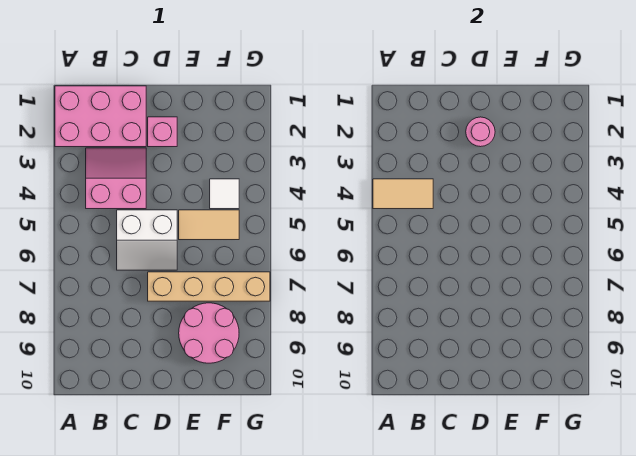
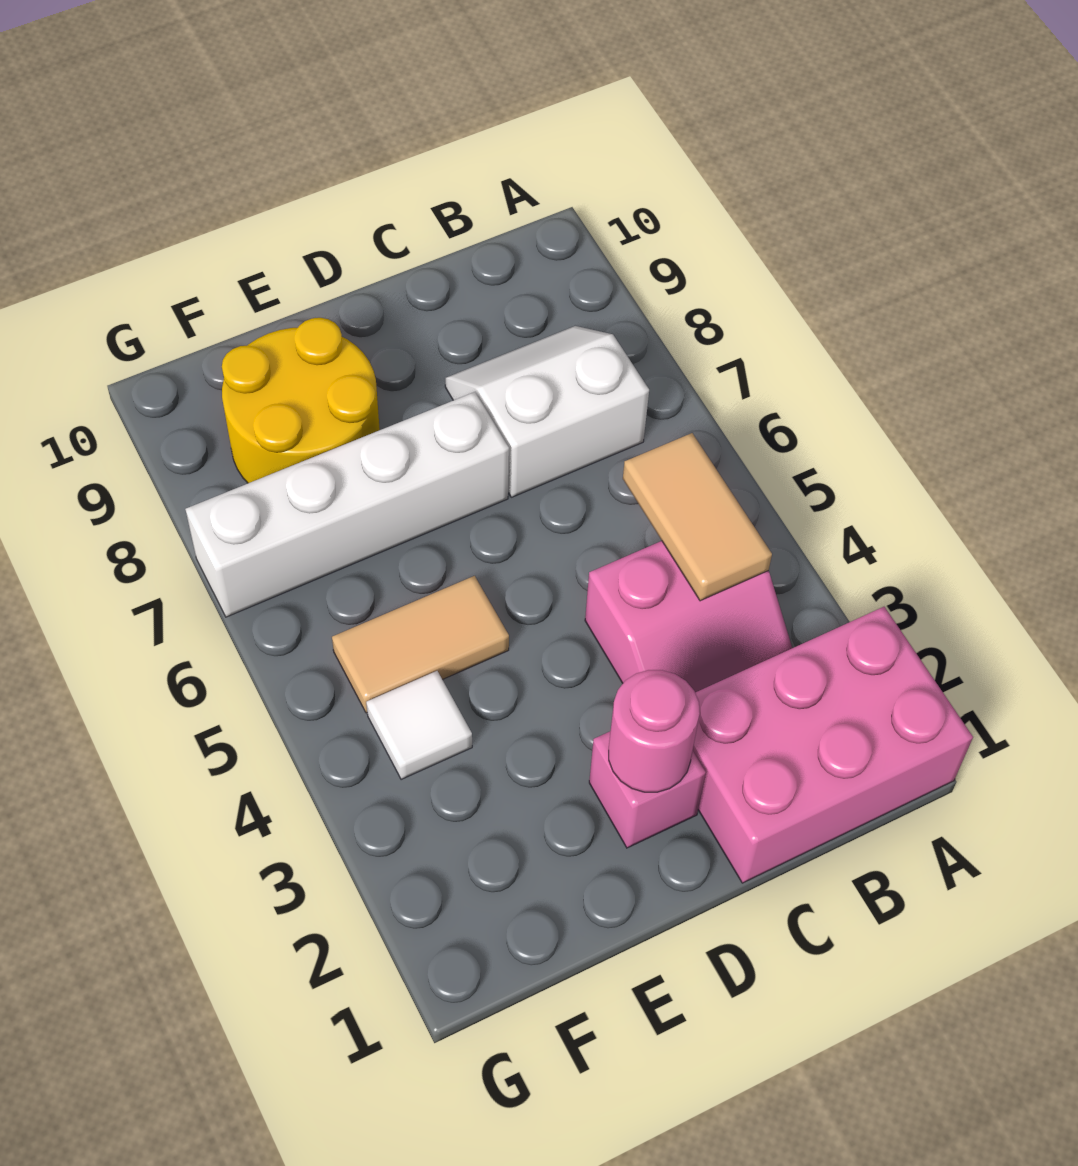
tan 1x2 tile [373,179,433,209] -> tan 1x2 tile turned to [623,433,772,601]
white 2x2 slope [117,210,177,270] -> white 2x2 slope moved to [445,326,649,497]
tan 1x4 brick [148,272,270,301] -> white 1x4 brick [185,392,509,617]
pink 2x2 round brick [179,303,239,363] -> yellow 2x2 round brick [222,318,380,483]

